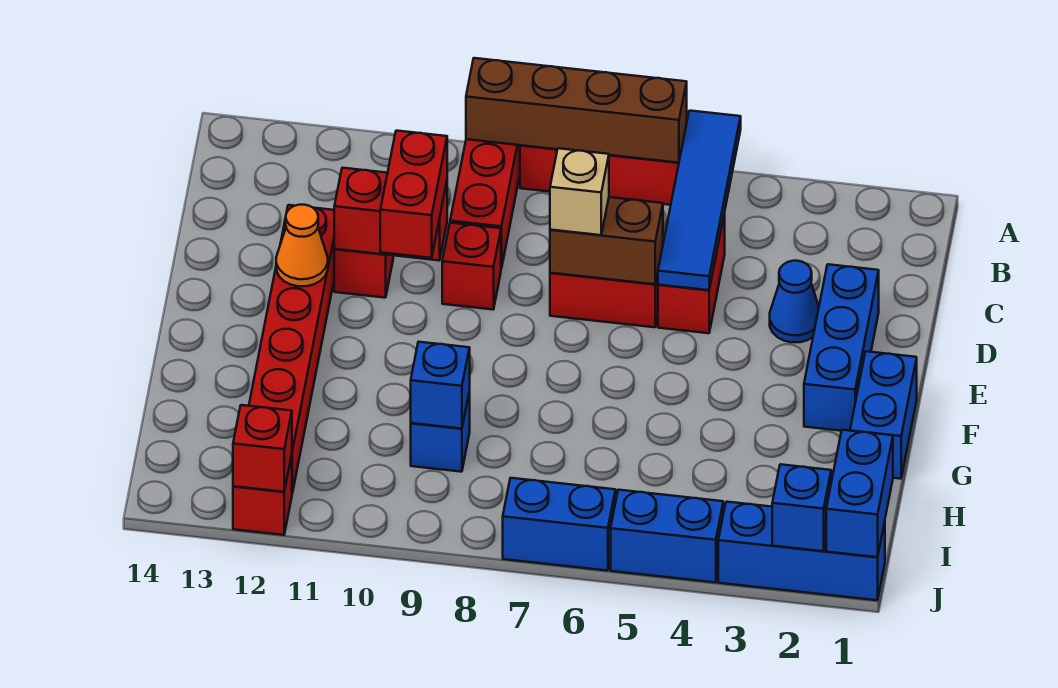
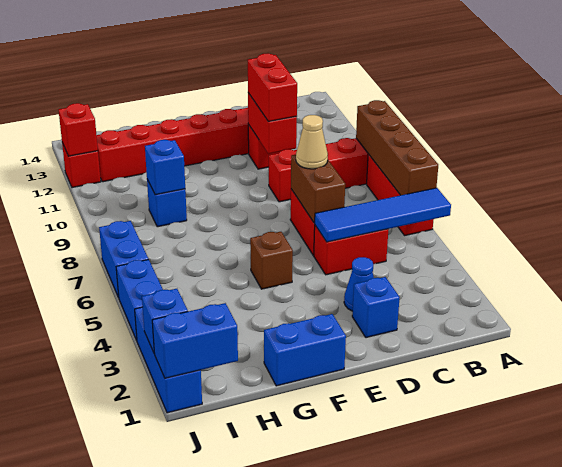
blue 1x3 brick [804,264,879,431] -> blue 1x1 brick [352,277,400,338]
tan 1x1 brick [550,148,609,235] -> tan 1x1 cone [296,115,328,169]
red 1x2 brick [380,131,447,258] -> red 1x2 brick turned to [248,53,297,122]
orange 1x1 cone [276,205,328,286] -> none
none -> brown 1x1 brick [250,232,293,289]

